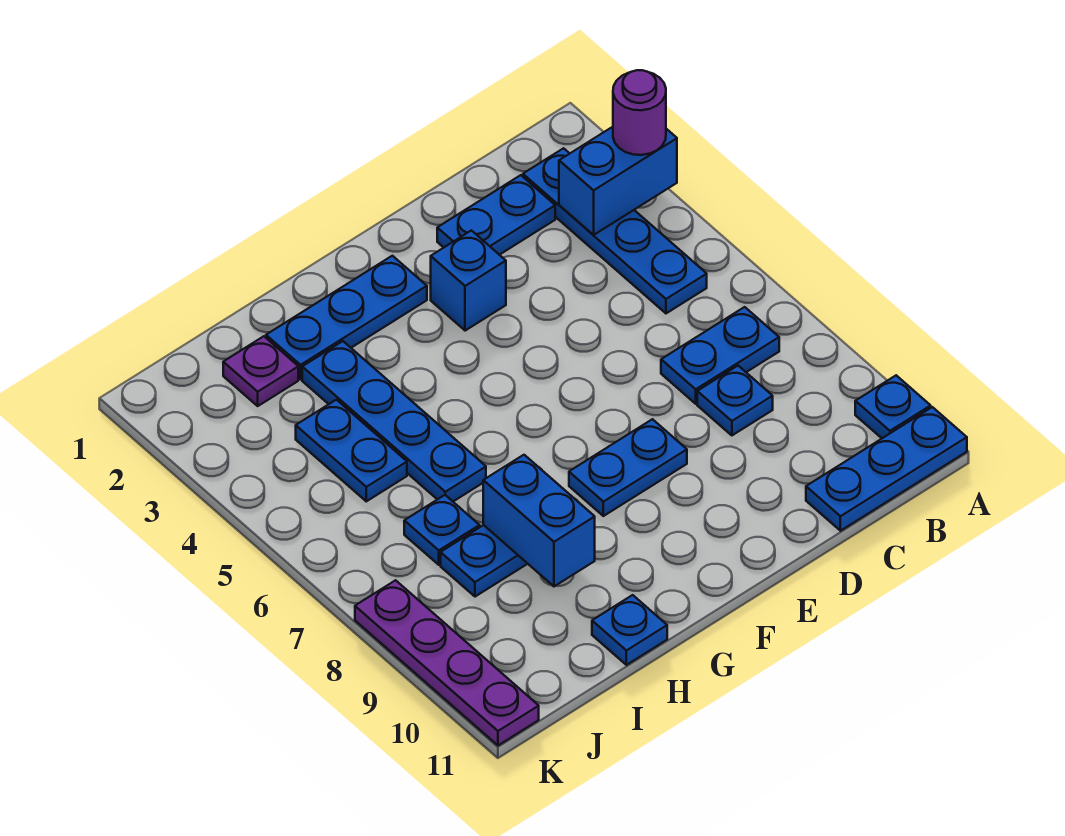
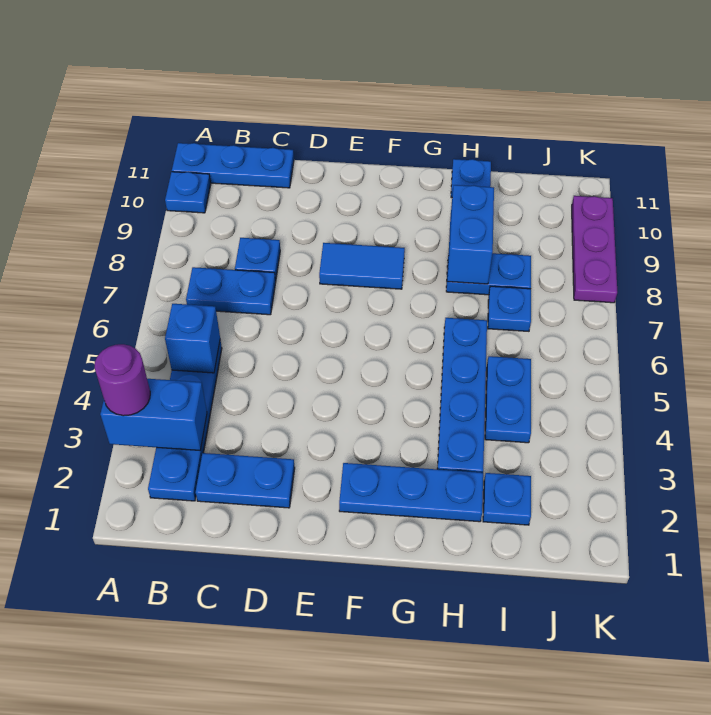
blue 1x1 brick [431,230,506,331] -> blue 1x1 brick moved to [165,304,220,373]
blue 1x2 plate [569,419,687,516] -> blue 1x2 tile [319,243,405,289]
purple 1x1 plate [223,336,298,406] -> blue 1x1 plate [483,473,531,525]
purple 1x4 plate [355,580,539,745] -> purple 1x3 plate [572,196,617,303]

